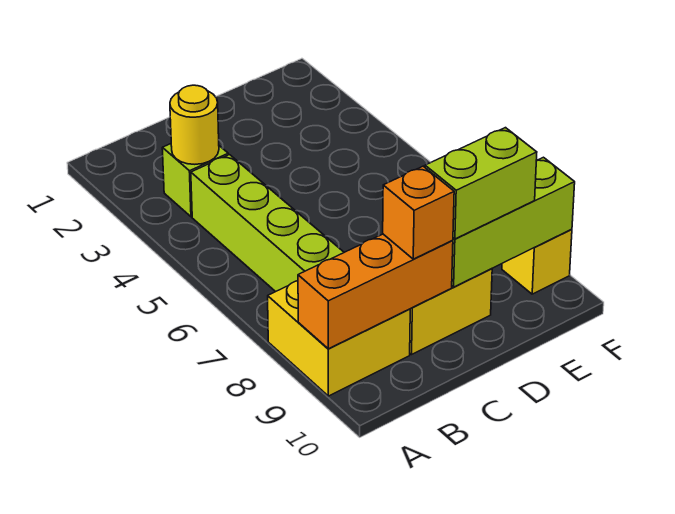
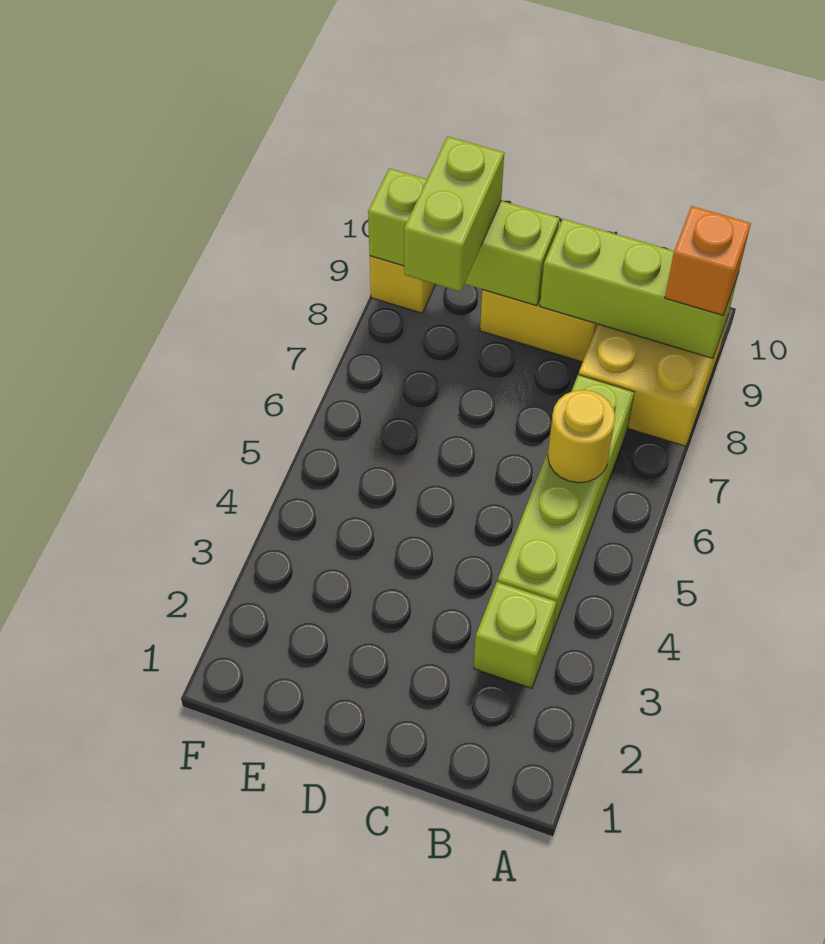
orange 1x3 brick [298,234,453,349] -> lime 1x3 brick [540,219,739,358]
yellow 1x1 round brick [170,85,219,164] -> yellow 1x1 round brick moved to [548,390,615,483]
orange 1x1 brick [383,166,454,259] -> orange 1x1 brick moved to [665,206,751,315]
lime 1x2 brick [425,128,537,239] -> lime 1x2 brick turned to [404,136,504,292]

